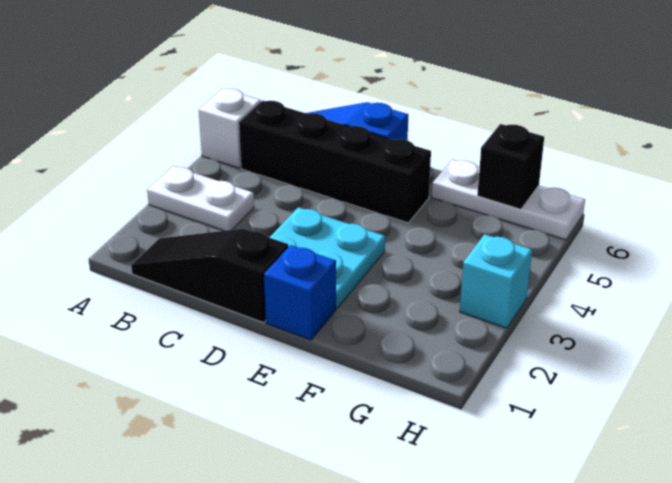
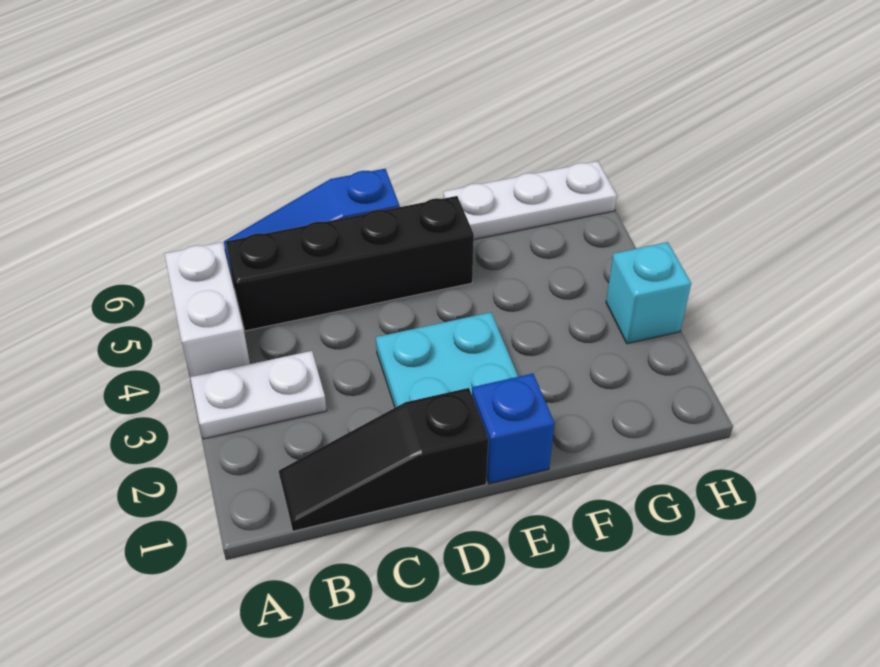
white 1x1 brick [199,89,261,168] -> white 1x2 brick [165,242,250,377]
black 1x1 brick [477,124,544,209] -> none

